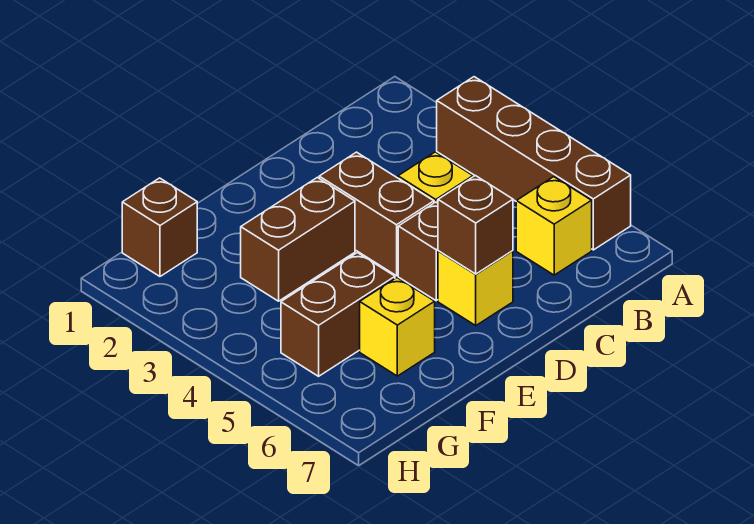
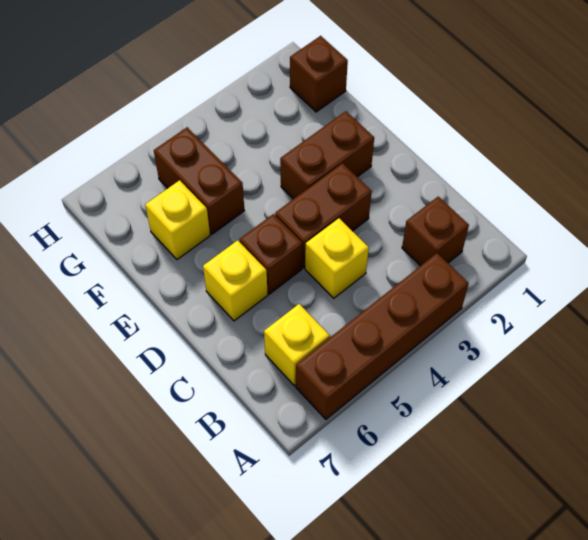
brown 1x1 brick [438,176,513,274] -> brown 1x1 brick moved to [402,197,469,266]
brown 1x2 brick [241,177,355,301] -> brown 1x2 brick turned to [280,111,374,199]

